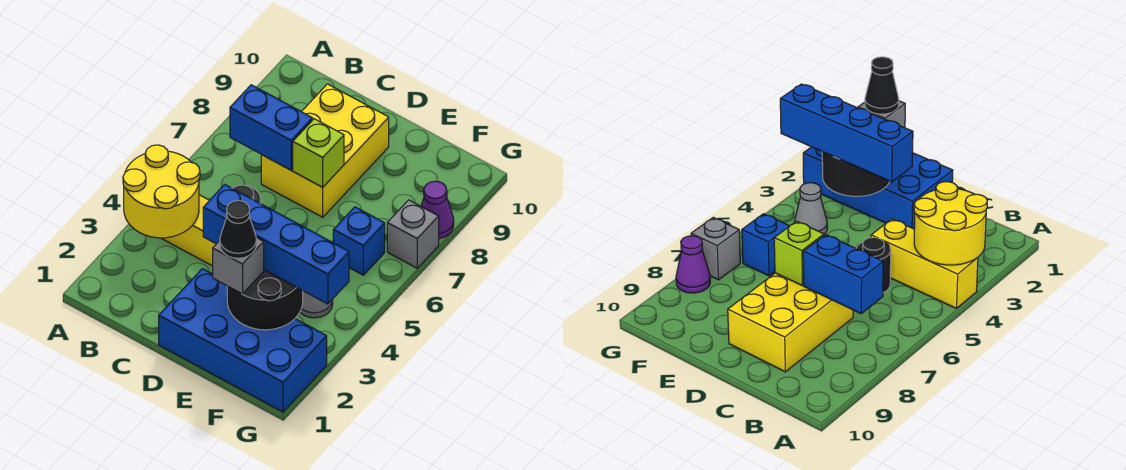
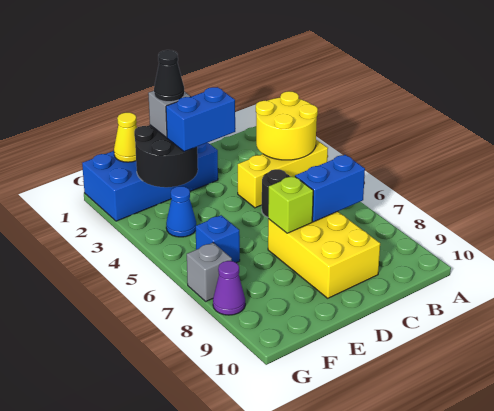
blue 1x4 brick [203,185,349,304] -> blue 1x2 brick [166,87,235,152]
none -> yellow 1x1 cone [114,113,137,162]
grey 1x1 cone [300,291,333,318] -> blue 1x1 cone [166,186,196,237]

